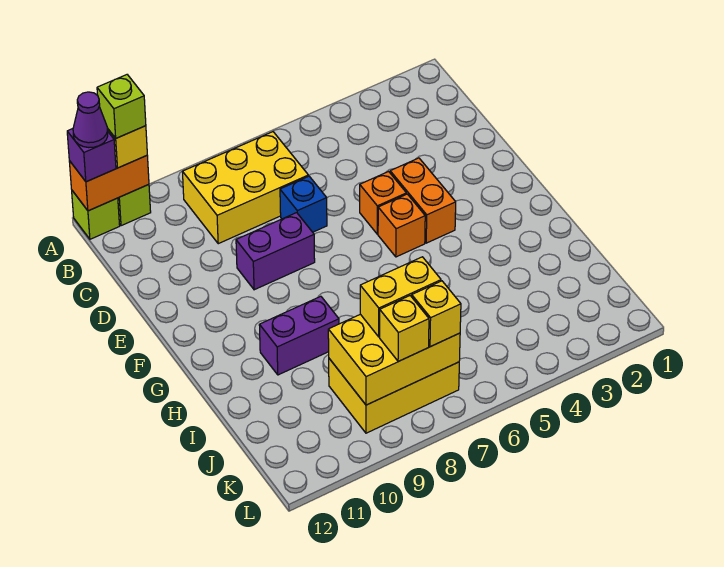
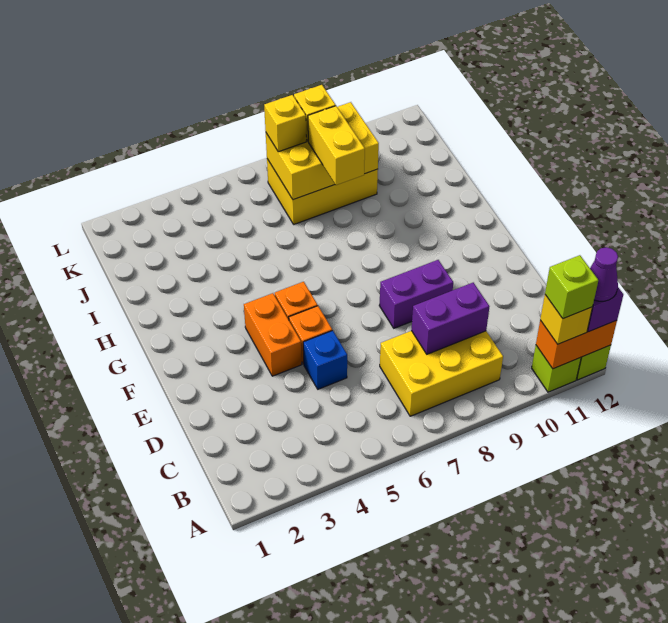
blue 1x1 brick [280,176,327,232] -> blue 1x1 brick moved to [303,330,347,389]
purple 1x2 brick [259,296,339,375] -> purple 1x2 brick moved to [411,283,489,354]
yellow 1x2 brick [360,257,441,337] -> yellow 1x2 brick turned to [308,106,365,185]

